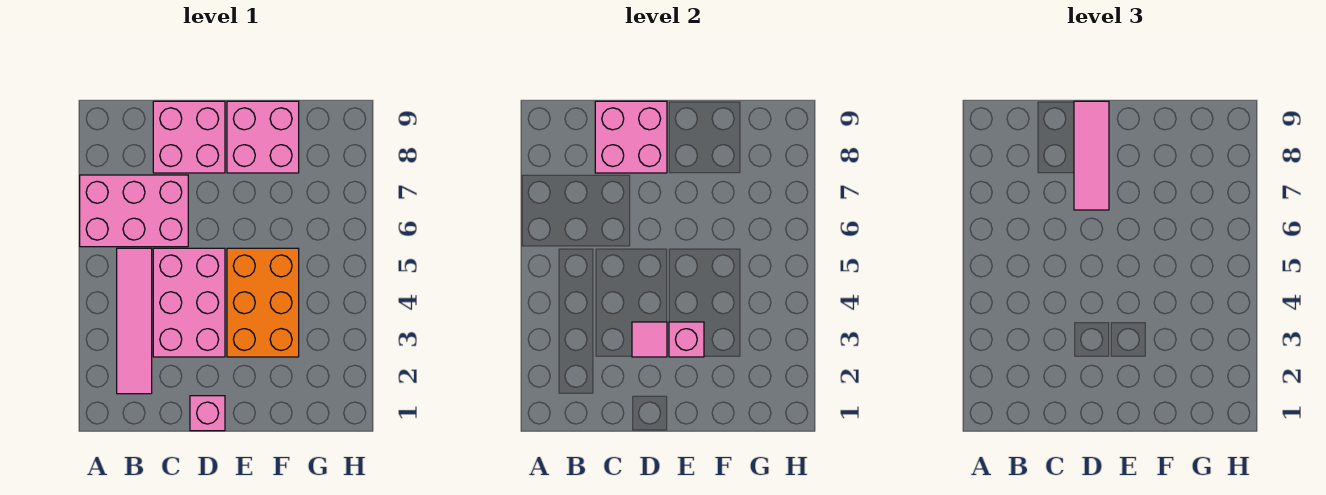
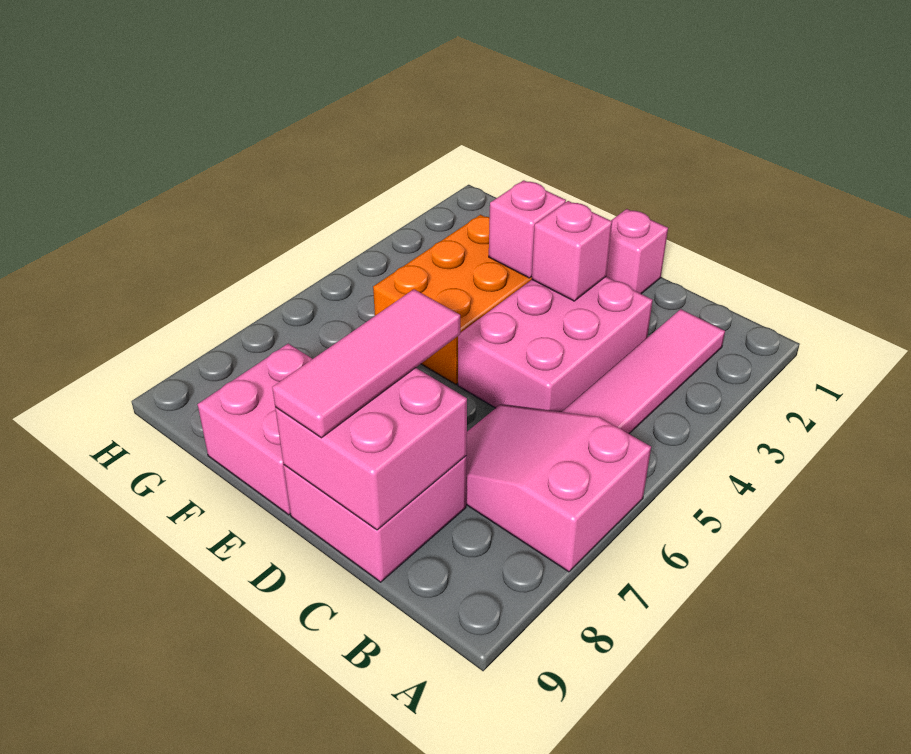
pink 2x3 brick [80,175,188,247] -> pink 2x3 slope [466,404,651,572]
pink 1x1 tile [632,322,667,357] -> pink 1x1 brick [532,201,612,301]

